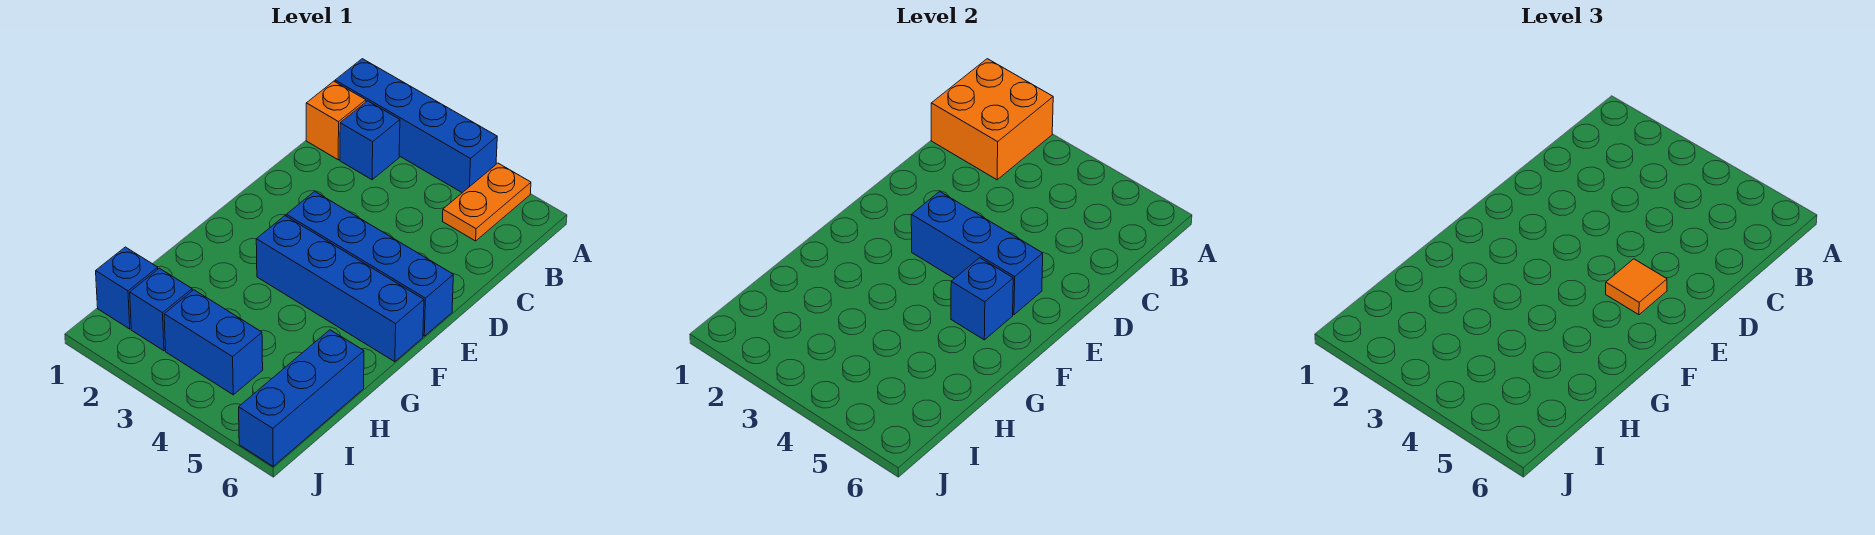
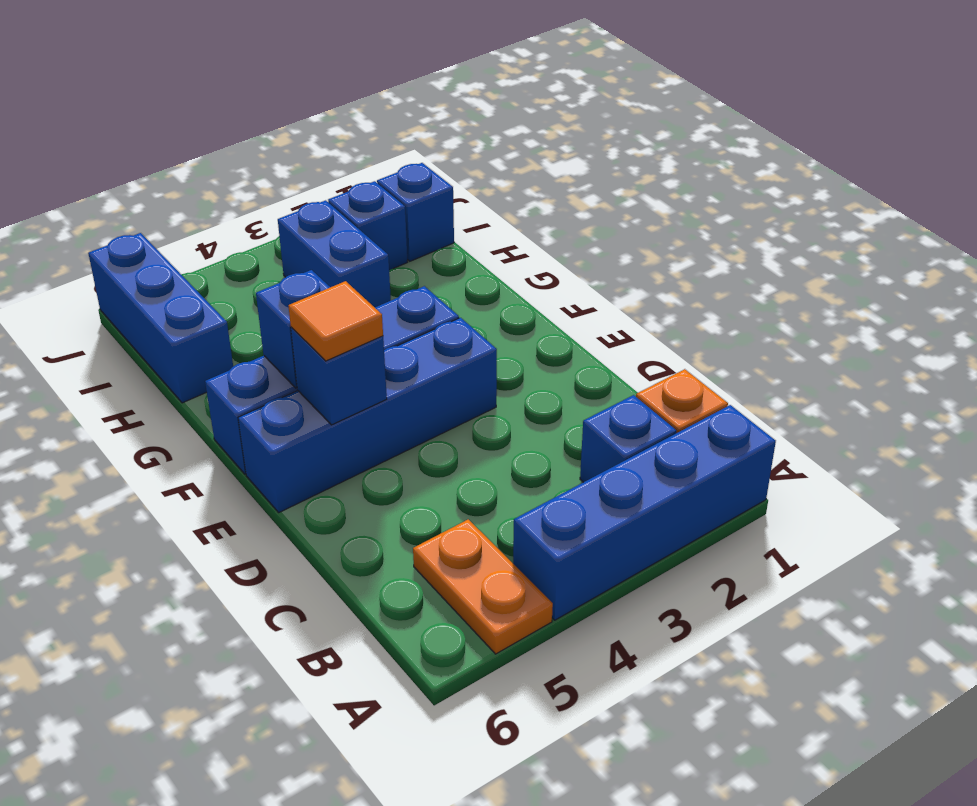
orange 2x2 brick [931,59,1053,180] -> none
blue 1x3 brick [911,191,1043,315] -> blue 1x1 brick [291,327,387,425]
blue 1x2 brick [164,290,263,395] -> blue 1x2 brick turned to [278,200,391,307]

